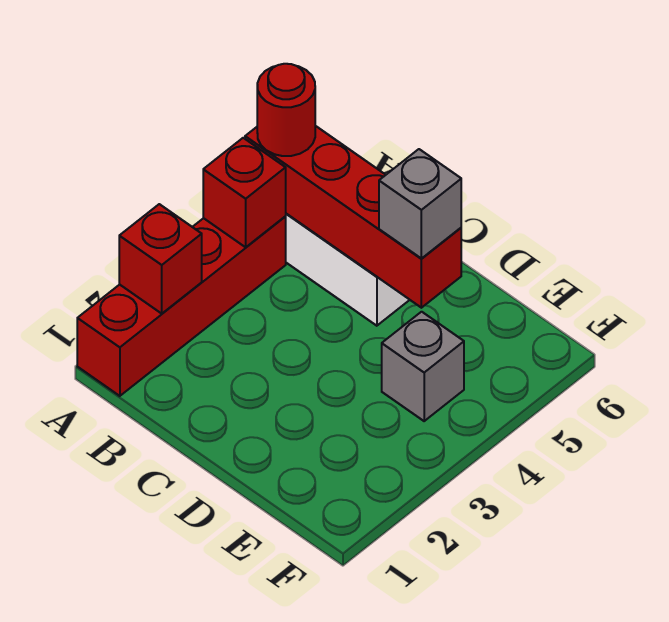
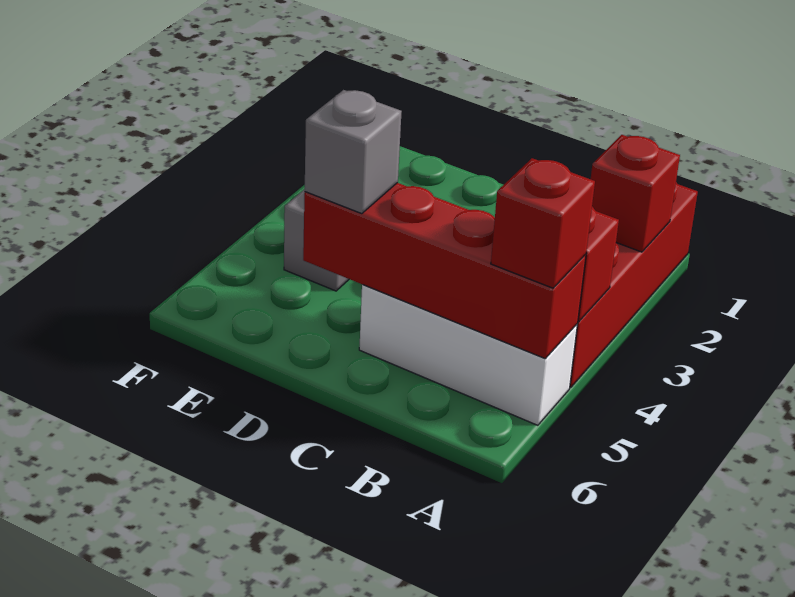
red 1x1 round brick [257,64,315,156] -> red 1x1 brick [491,158,595,288]

